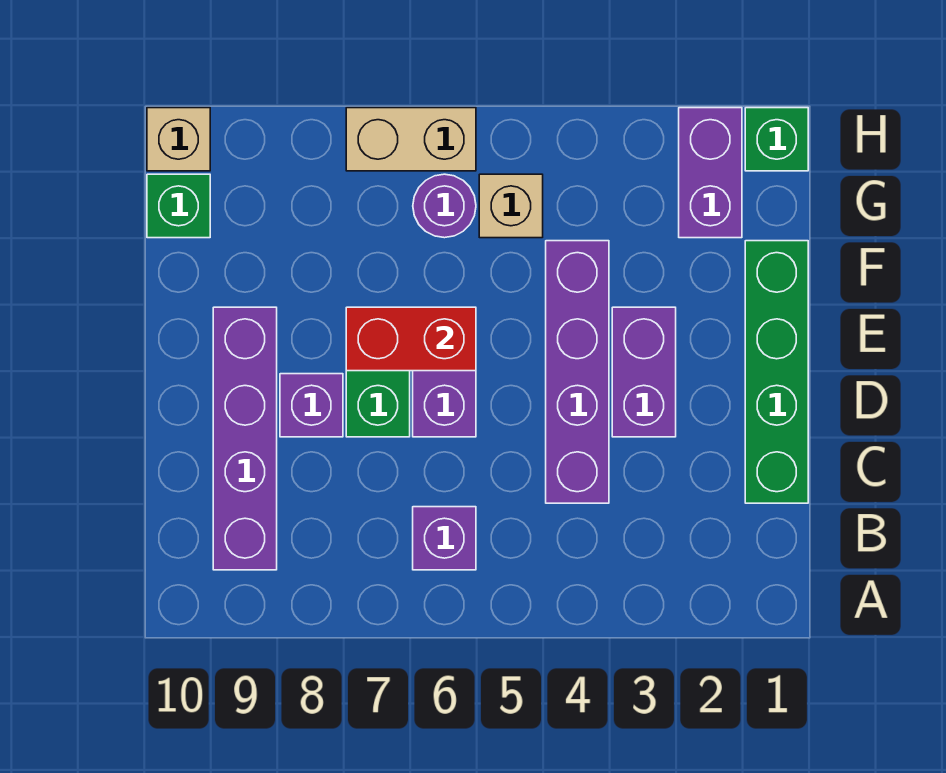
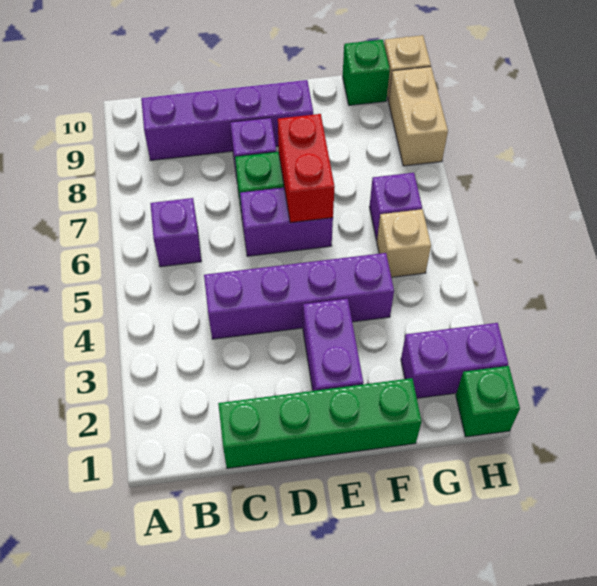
purple 1x2 brick [612,307,676,437] -> purple 1x2 brick turned to [303,299,363,391]
purple 1x1 round brick [413,174,476,238] -> purple 1x1 brick [369,173,422,241]
tan 1x2 brick [346,108,476,171] -> tan 1x2 brick moved to [389,67,448,166]

